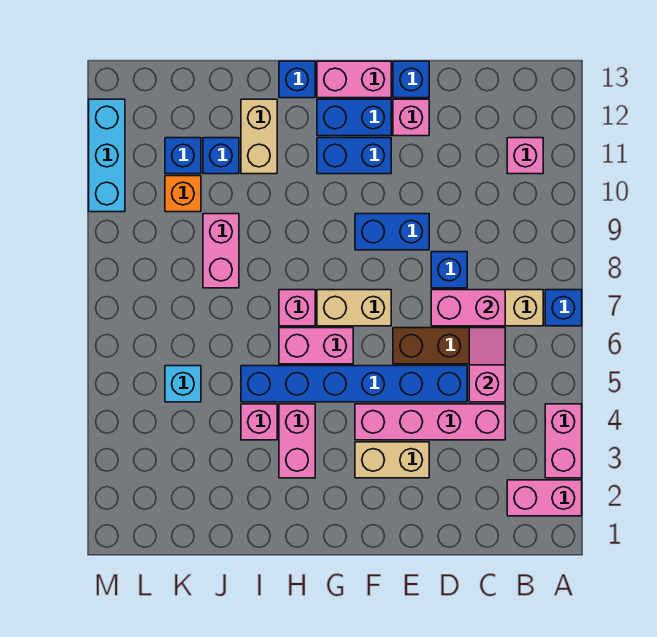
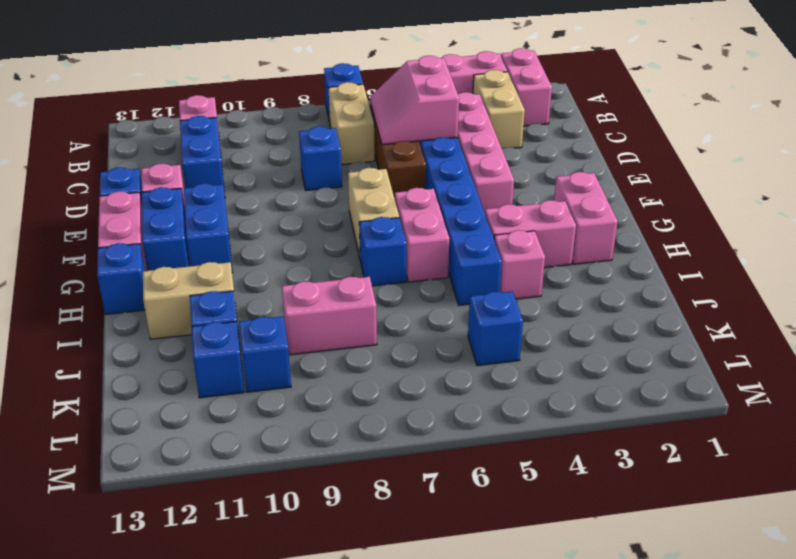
pink 1x2 slope [469,328,505,402] -> pink 2x2 slope [370,56,459,144]
pink 1x2 brick [431,290,505,326] -> pink 1x2 brick moved to [554,172,618,264]
tan 1x2 brick [355,442,429,478] -> tan 1x2 brick moved to [473,70,525,149]
blue 1x2 brick [355,214,429,250] -> blue 1x2 brick moved to [180,116,225,195]
pink 1x1 brick [279,290,315,326] -> blue 1x1 brick [359,217,406,286]
cyan 1x1 brick [165,366,201,402] -> blue 1x1 brick [468,292,523,366]
orange 1x1 brick [165,176,201,212] -> blue 1x1 brick [239,317,291,392]
cyan 1x3 brick [89,99,125,212] -> none

